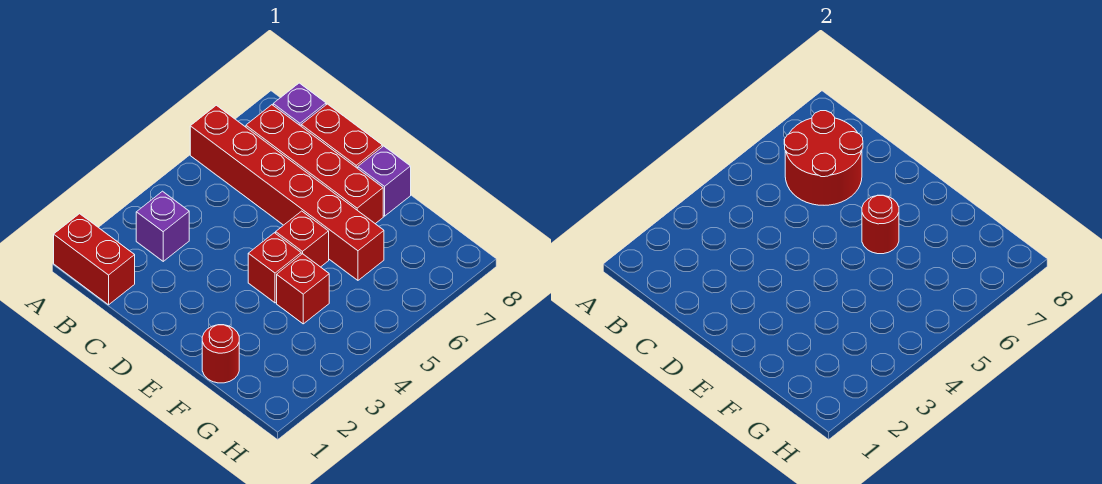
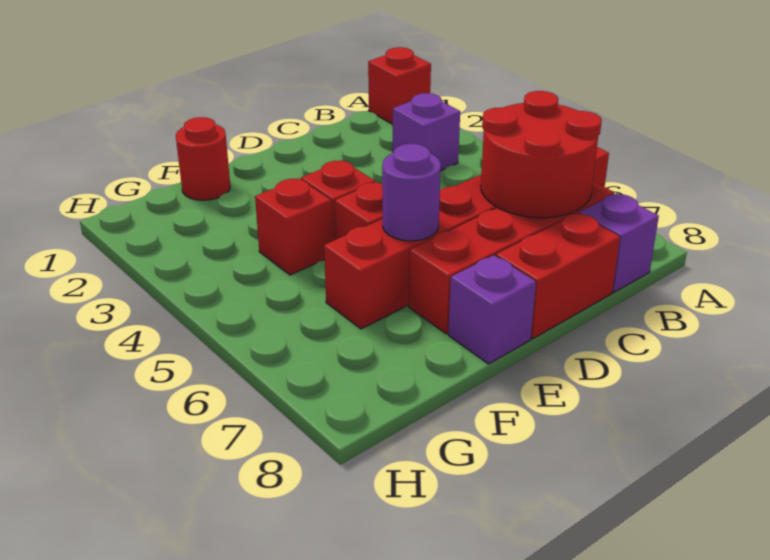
red 1x2 brick [54,214,135,305] -> red 1x1 brick [368,47,431,124]
red 1x1 round brick [862,195,899,254] -> purple 1x1 round brick [382,144,441,241]

